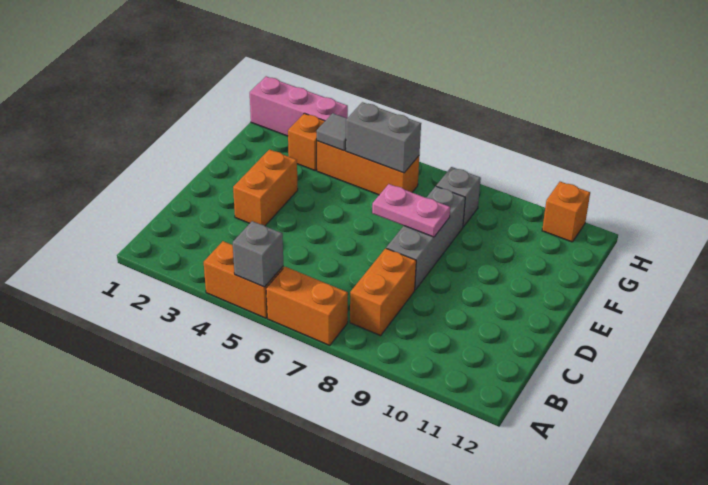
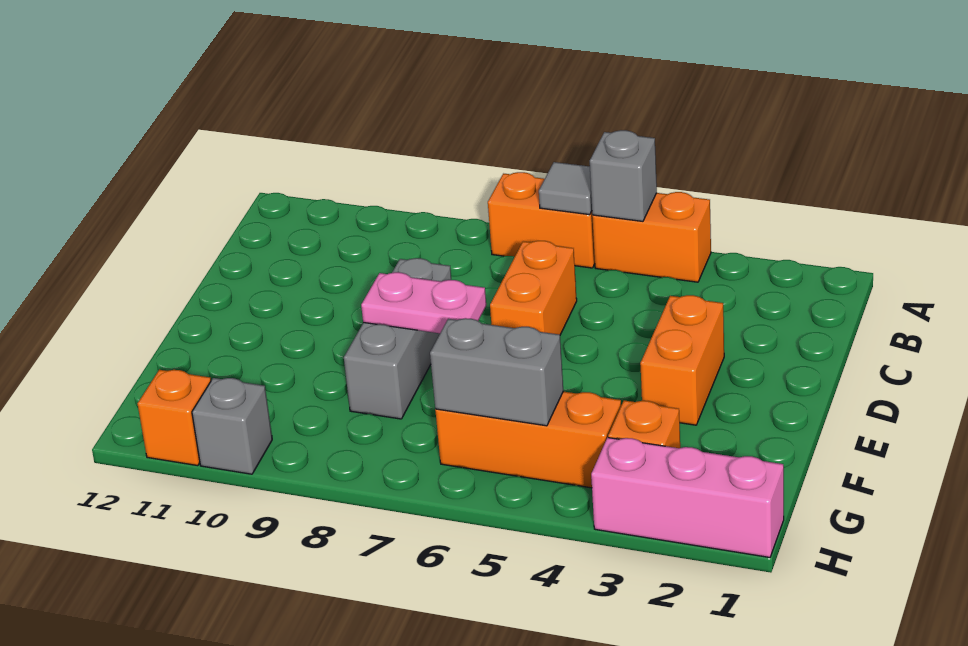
orange 1x2 brick [350,248,416,336] -> orange 1x2 brick moved to [490,241,577,335]
grey 1x1 tile [317,113,347,151] -> grey 1x1 tile moved to [539,162,592,215]
grey 1x1 brick [436,167,481,227] -> grey 1x1 brick moved to [192,378,272,474]

